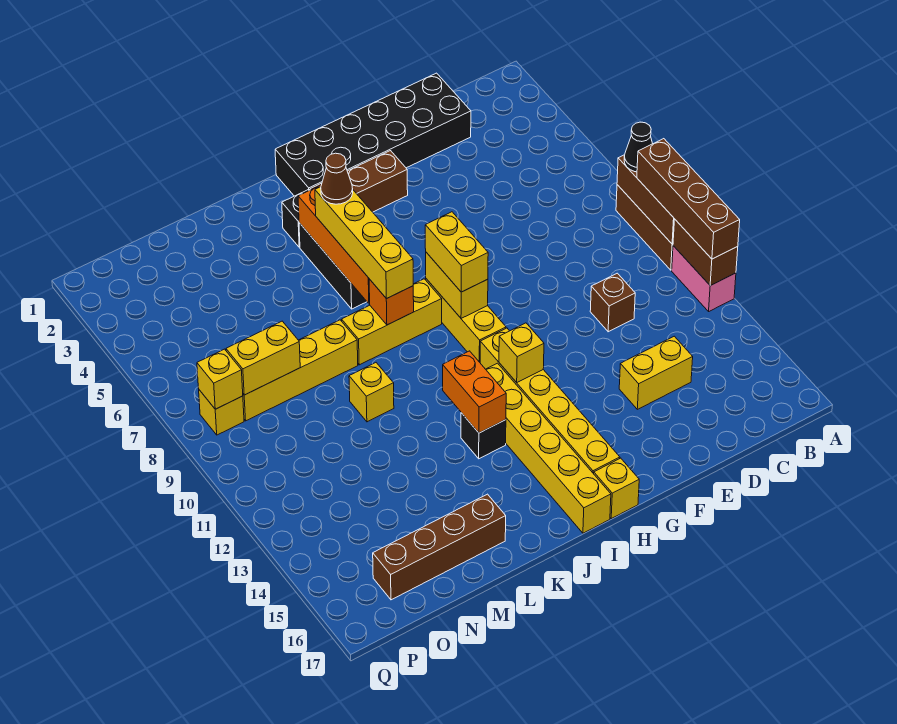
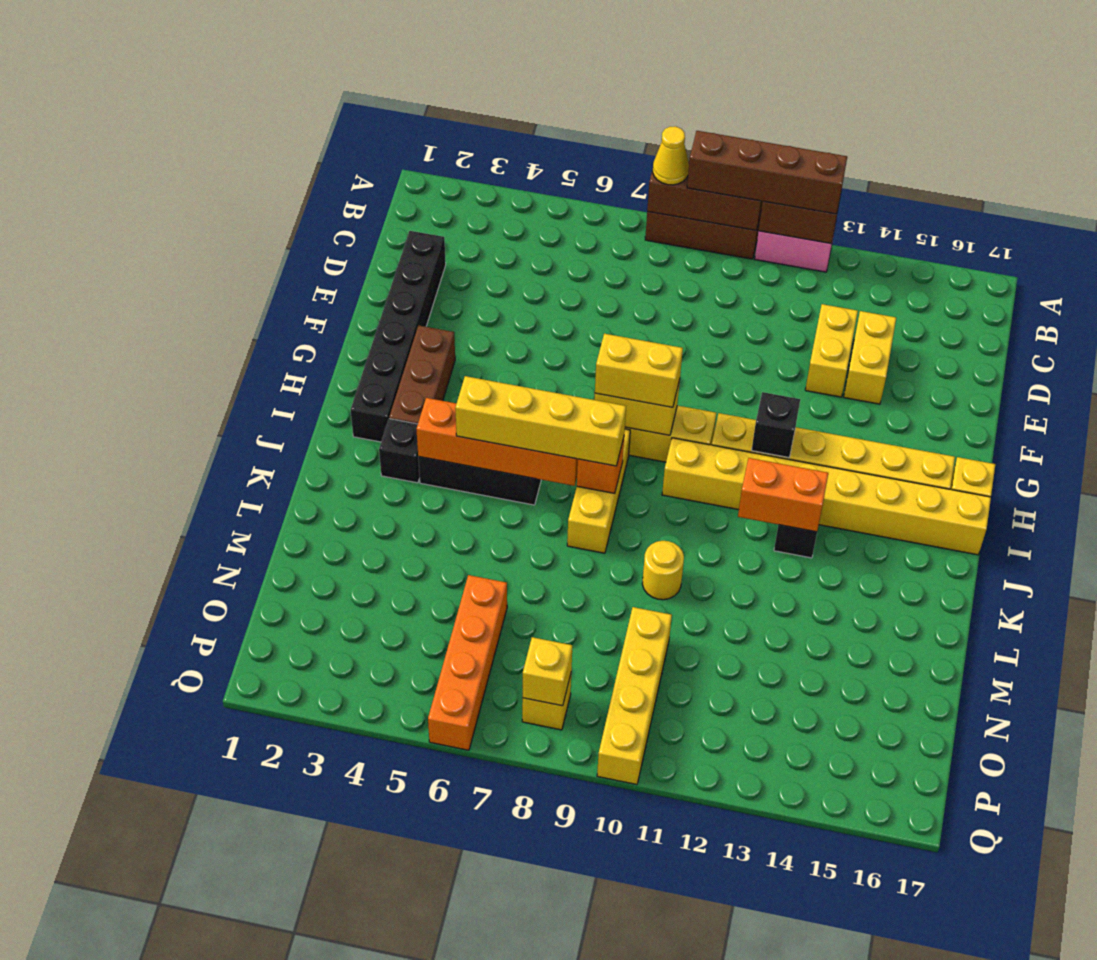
black 1x1 cone [624,122,653,172] -> yellow 1x1 cone [653,126,689,185]
black 2x6 brick [275,73,471,196] -> black 1x6 brick [351,231,446,442]
brown 1x1 brick [590,273,635,332] -> none
yellow 1x1 brick [499,323,544,382] -> black 1x1 brick [752,392,800,458]
yellow 1x6 brick [486,363,611,533] -> yellow 1x8 brick [662,438,991,555]
brown 1x1 cone [321,153,353,204] -> none
yellow 1x4 brick [243,320,358,421] -> yellow 1x4 brick moved to [597,607,672,785]
yellow 1x1 brick [349,363,394,422] -> yellow 1x1 round brick [642,541,684,600]
brown 1x4 brick [373,494,506,600] -> none
none -> orange 1x4 brick [428,575,507,750]
yellow 1x2 brick [226,321,300,395] -> yellow 1x2 brick moved to [805,304,858,397]

